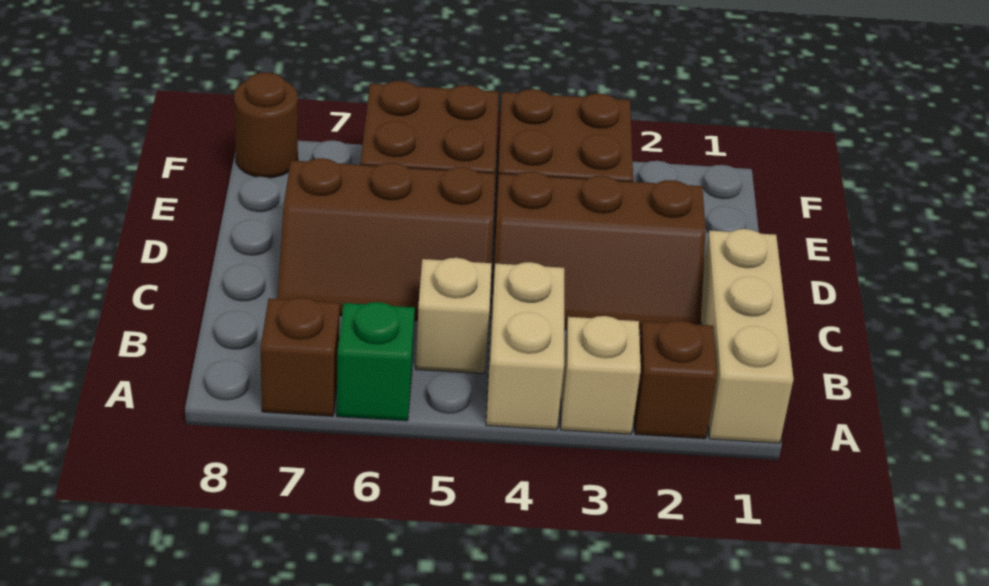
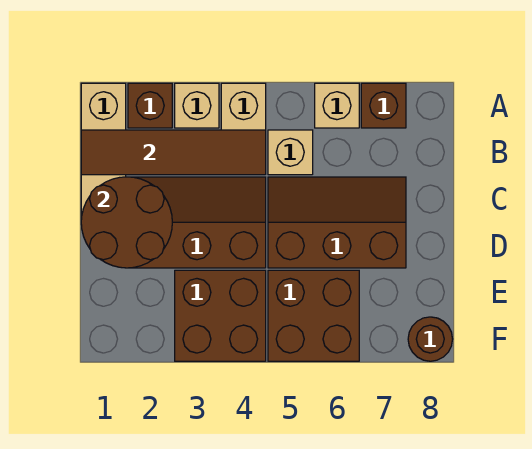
green 1x1 brick [337,302,415,421] -> tan 1x1 brick [315,83,359,128]
none -> brown 1x4 tile [81,130,266,175]
none -> brown 2x2 round brick [81,177,172,268]

